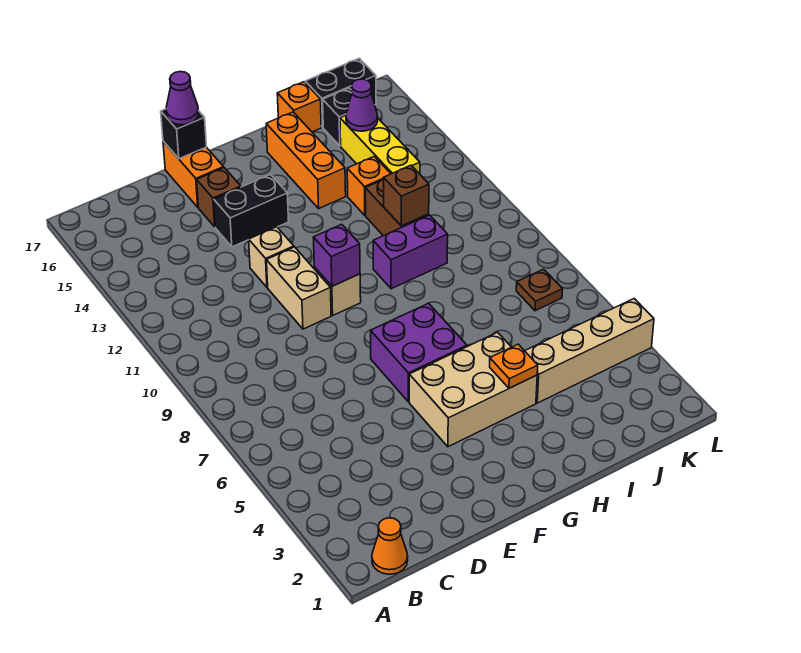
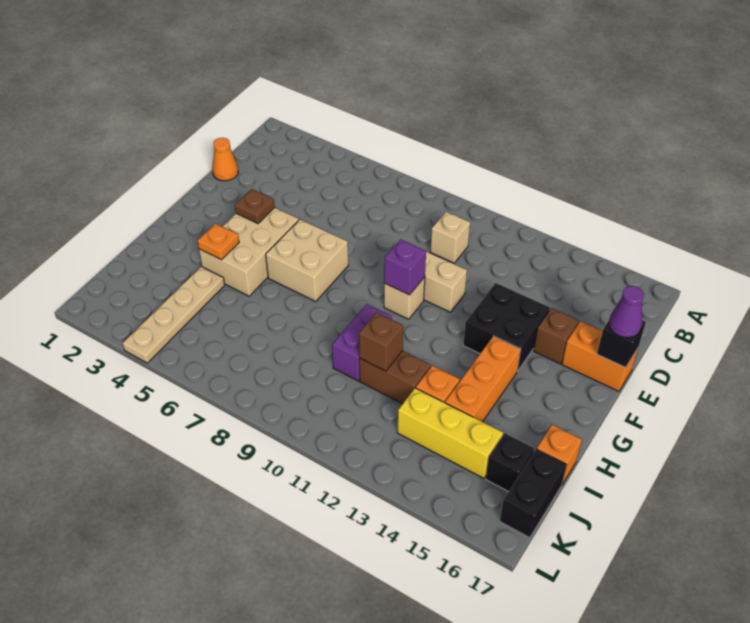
orange 1x1 cone [372,518,408,574] -> orange 1x1 cone moved to [212,138,238,181]
tan 1x1 brick [249,227,294,287] -> tan 1x1 brick moved to [430,212,470,263]
black 1x2 brick [214,175,289,247] -> black 2x2 brick [463,283,550,372]
purple 2x2 brick [371,303,467,402] -> tan 2x2 brick [266,219,348,301]
orange 1x3 brick [266,112,346,208] -> orange 1x3 brick turned to [445,336,521,422]
tan 1x4 brick [525,299,654,403] -> tan 1x4 plate [123,267,225,363]
purple 1x1 cone [346,79,378,131] -> none
brown 1x1 plate [516,269,563,311] -> brown 1x1 plate moved to [235,189,275,224]

